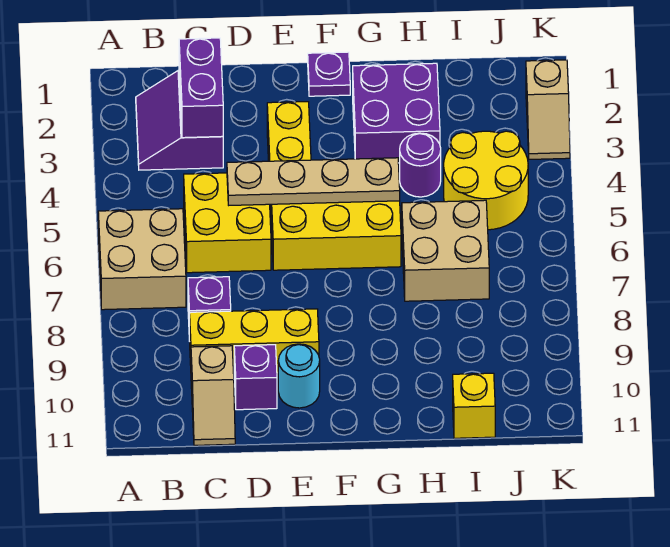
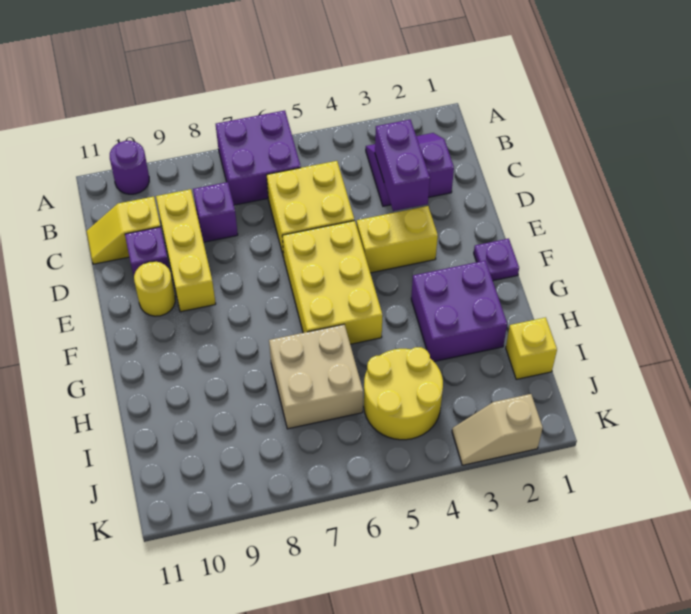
tan 2x2 brick [98,209,186,310] -> purple 2x2 brick [216,110,301,205]
purple 1x2 brick [179,38,223,138] -> purple 1x2 brick turned to [375,120,430,211]
tan 1x2 slope [191,346,235,445] -> yellow 1x2 slope [87,197,161,264]
tan 1x4 plate [227,158,400,205] -> none
cyan 1x1 round brick [278,344,320,408] -> yellow 1x1 round brick [134,261,175,316]
purple 1x1 round brick [400,133,441,197] -> purple 1x1 round brick moved to [110,141,149,194]
yellow 1x1 brick [453,373,495,438] -> yellow 1x1 brick moved to [506,317,557,379]

